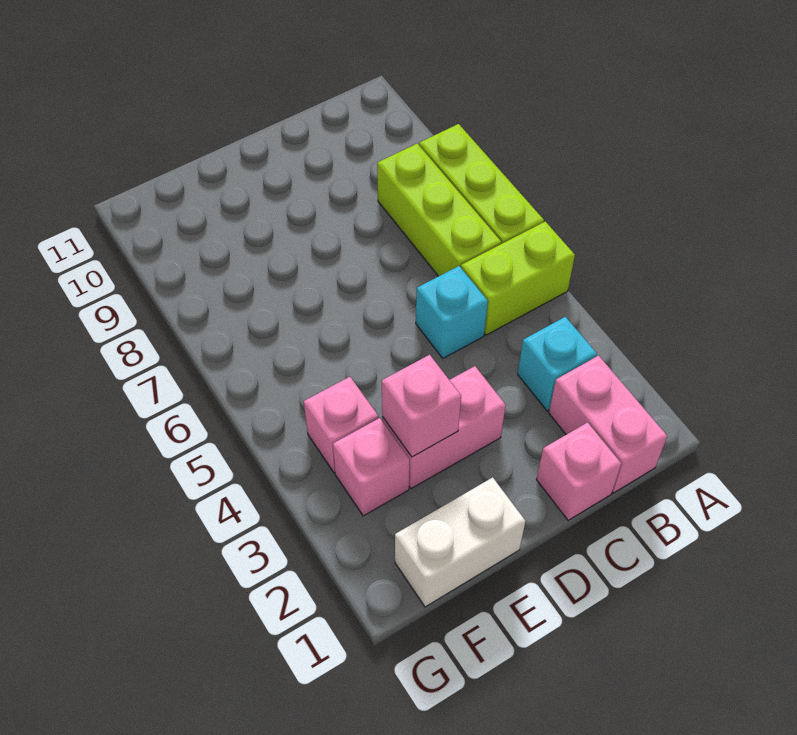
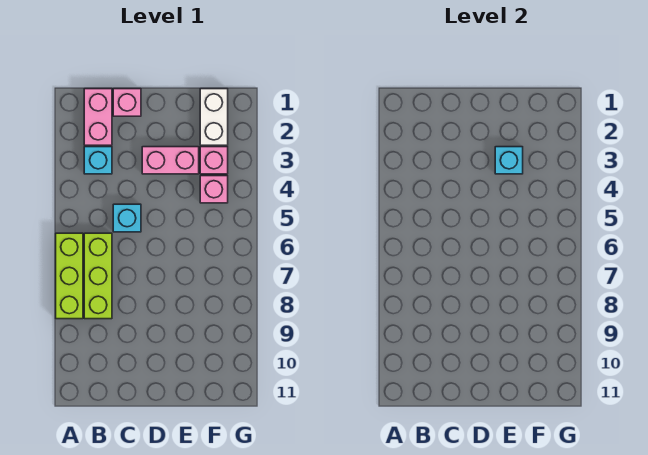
lime 1x2 brick [461,222,575,335] -> none
white 1x2 brick [395,477,525,607] -> white 1x2 brick turned to [200,89,228,145]
pink 1x1 brick [382,355,461,457] -> cyan 1x1 brick [495,147,523,174]

